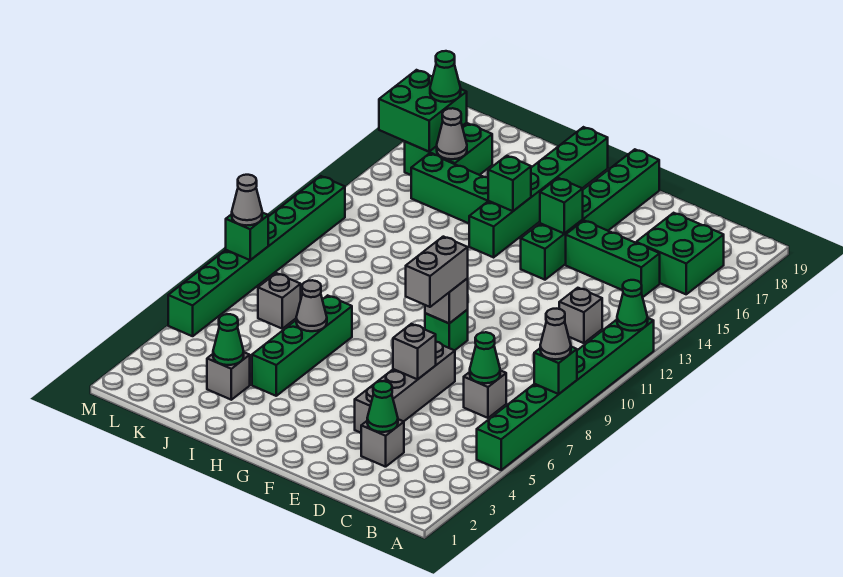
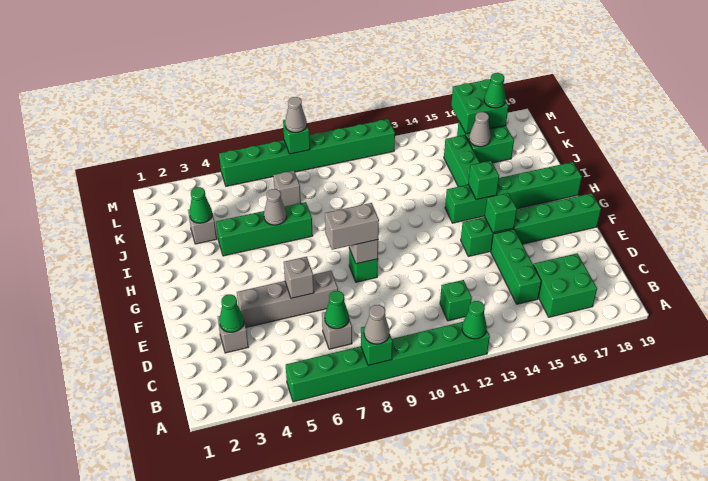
grey 1x1 brick [559,288,602,343] -> green 1x1 brick [440,280,472,321]

